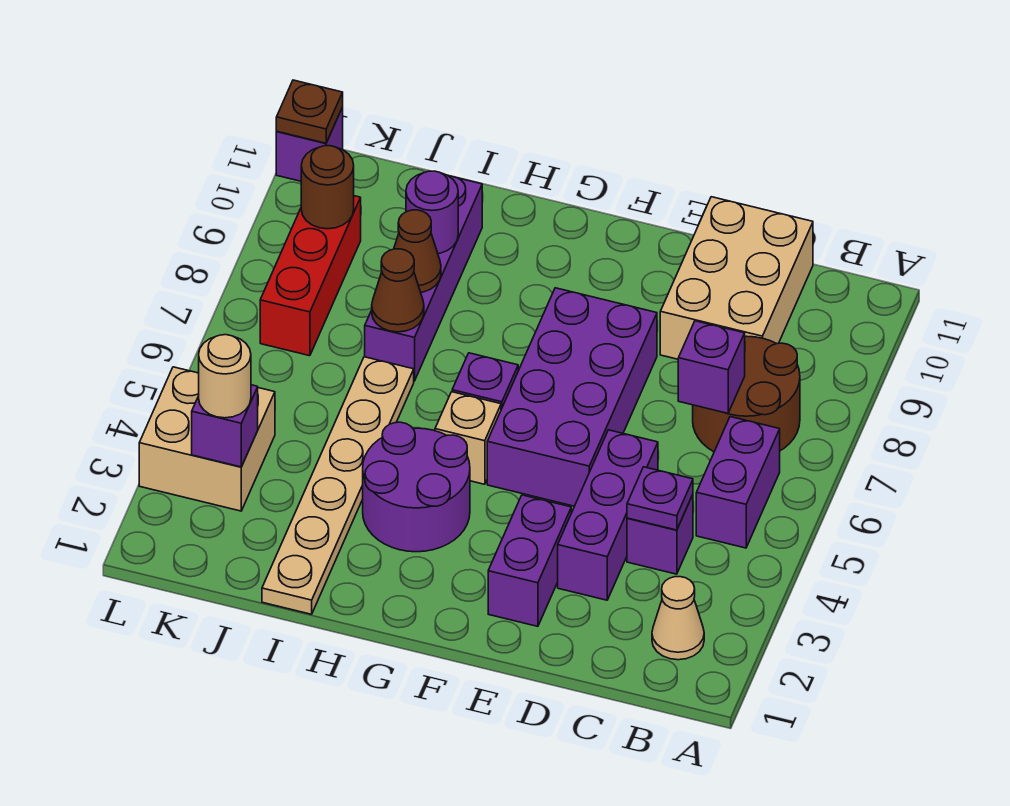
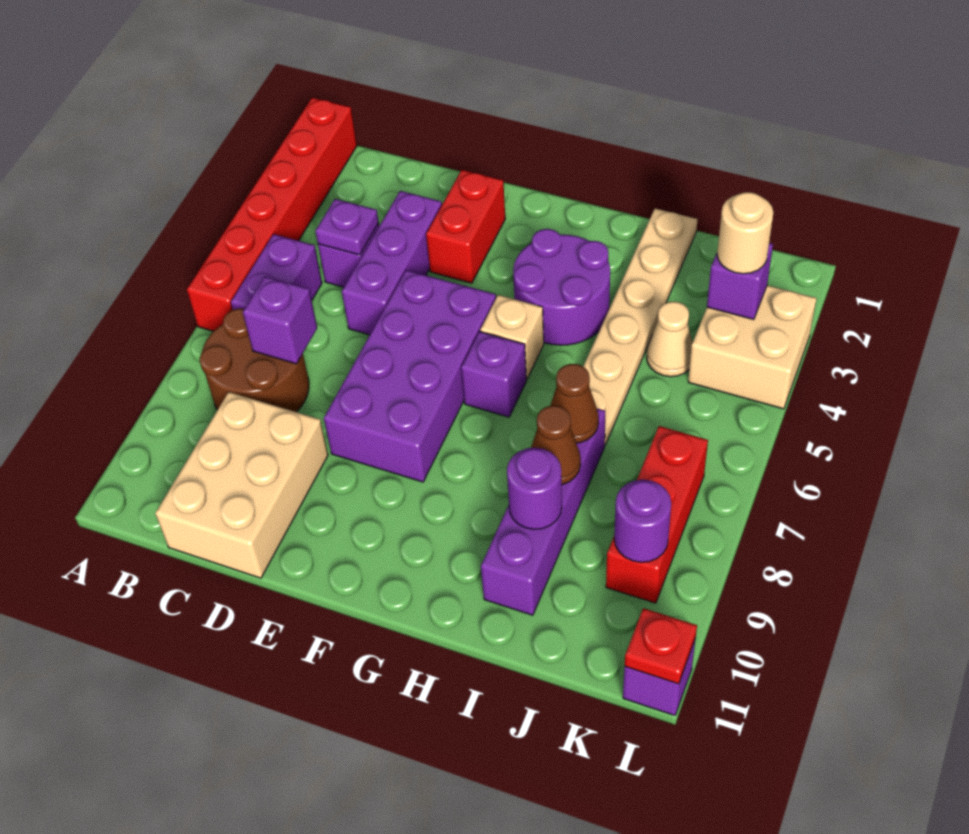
none -> red 1x6 brick [187,98,357,331]
tan 1x1 cone [652,577,704,660] -> tan 1x1 cone moved to [647,302,693,377]
purple 1x2 brick [488,495,571,626] -> red 1x2 brick [426,170,505,283]
brown 1x1 round brick [301,146,354,229] -> purple 1x1 round brick [614,480,671,562]
brown 1x1 plate [276,80,343,143] -> red 1x1 plate [625,608,697,684]

